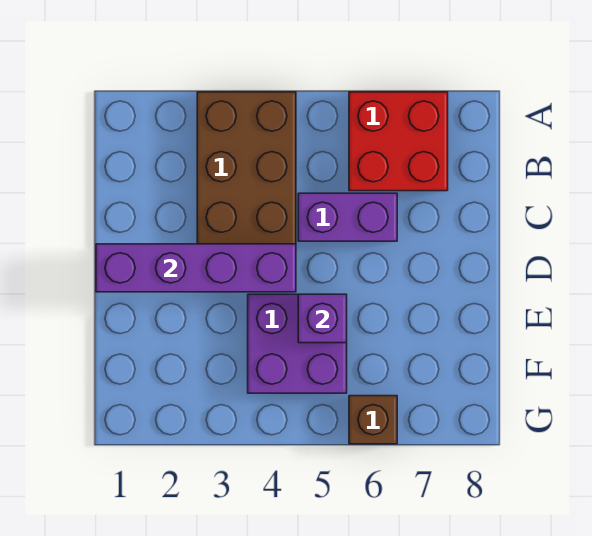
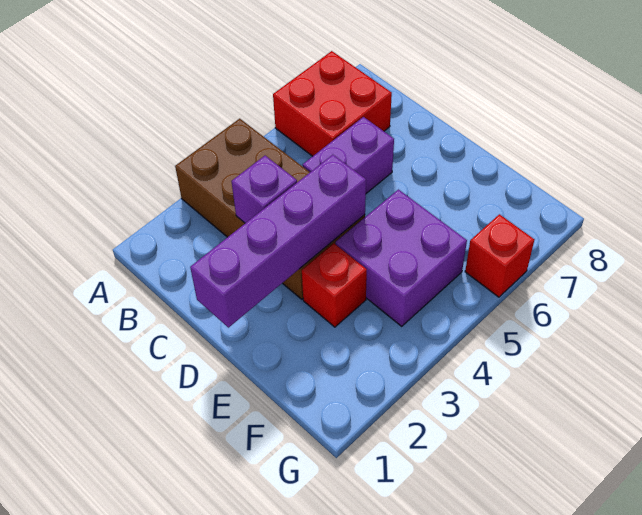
none -> red 1x1 brick [302,243,367,327]
purple 1x1 brick [298,294,347,343] -> purple 1x1 brick moved to [231,156,297,223]
brown 1x1 brick [349,396,397,444] -> red 1x1 brick [465,214,535,297]

